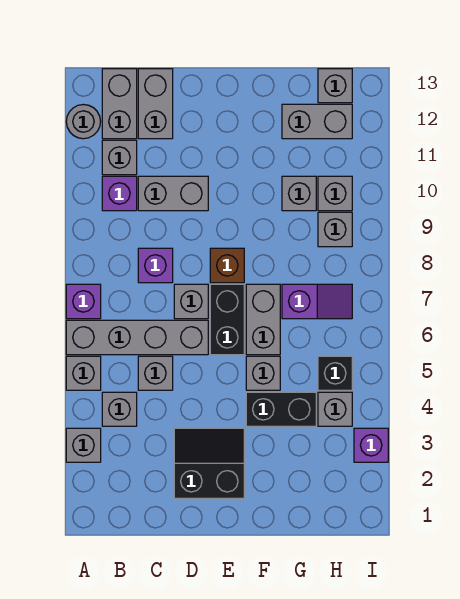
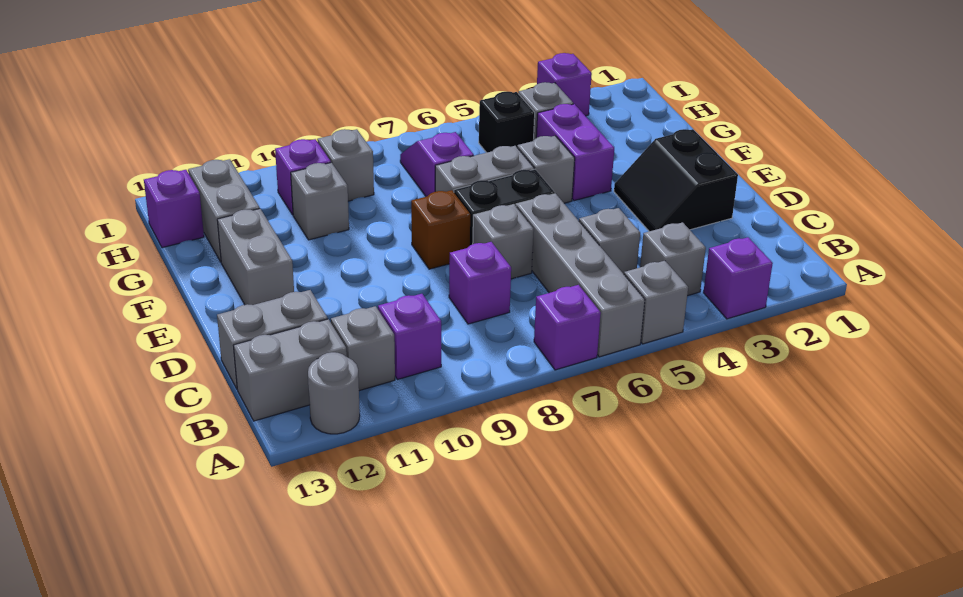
grey 1x1 brick [66,428,101,462] -> purple 1x1 brick [703,237,773,319]
grey 1x2 brick [138,176,208,211] -> grey 1x2 brick moved to [217,209,294,305]
black 1x2 brick [246,392,316,426] -> purple 1x2 brick [536,104,614,201]
grey 1x1 brick [318,176,352,211] -> purple 1x1 brick [275,139,331,215]
grey 1x1 brick [318,69,352,103] -> purple 1x1 brick [144,170,204,248]

